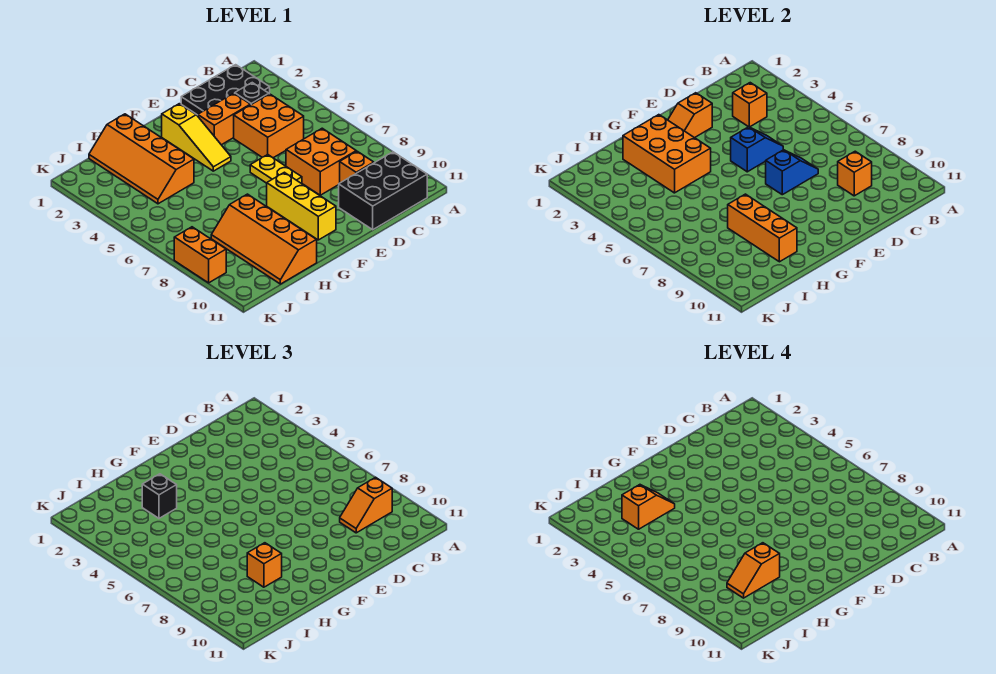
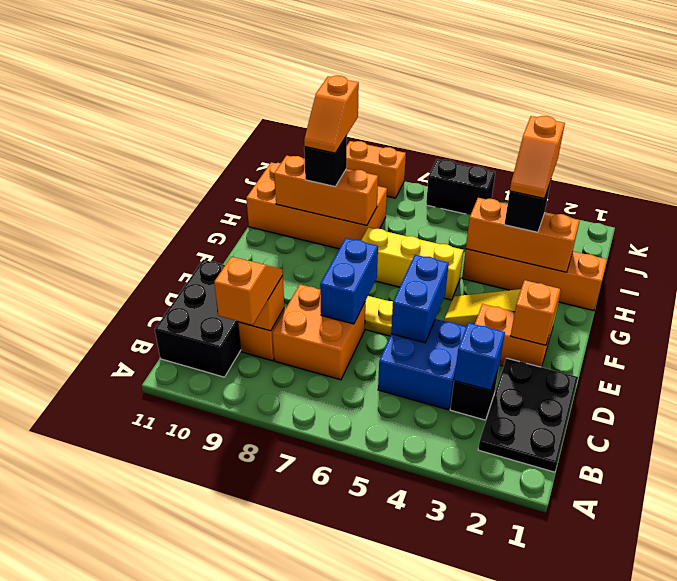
orange 1x1 brick [733,83,767,127] -> blue 1x1 brick [454,323,505,390]
orange 2x2 brick [234,94,304,158] -> blue 2x2 brick [378,319,466,410]
orange 1x2 brick [198,93,250,145] -> orange 1x2 brick turned to [475,304,552,367]
blue 1x2 slope [731,127,783,172] -> blue 1x2 brick [391,255,449,343]
blue 1x2 slope [766,150,818,195] -> blue 1x2 brick [320,238,378,324]
yellow 1x3 brick [267,172,336,240] -> yellow 1x3 brick moved to [361,227,464,300]
orange 2x3 brick [623,115,711,193] -> orange 1x3 brick [466,198,580,272]
orange 2x4 slope [211,194,317,284] -> orange 2x4 brick [246,162,387,249]
orange 1x1 brick [247,543,282,587] -> black 1x1 brick [304,136,347,187]
orange 1x2 slope [727,543,780,598] -> orange 1x2 slope turned to [304,76,359,153]
none -> black 1x2 brick [426,159,495,215]

